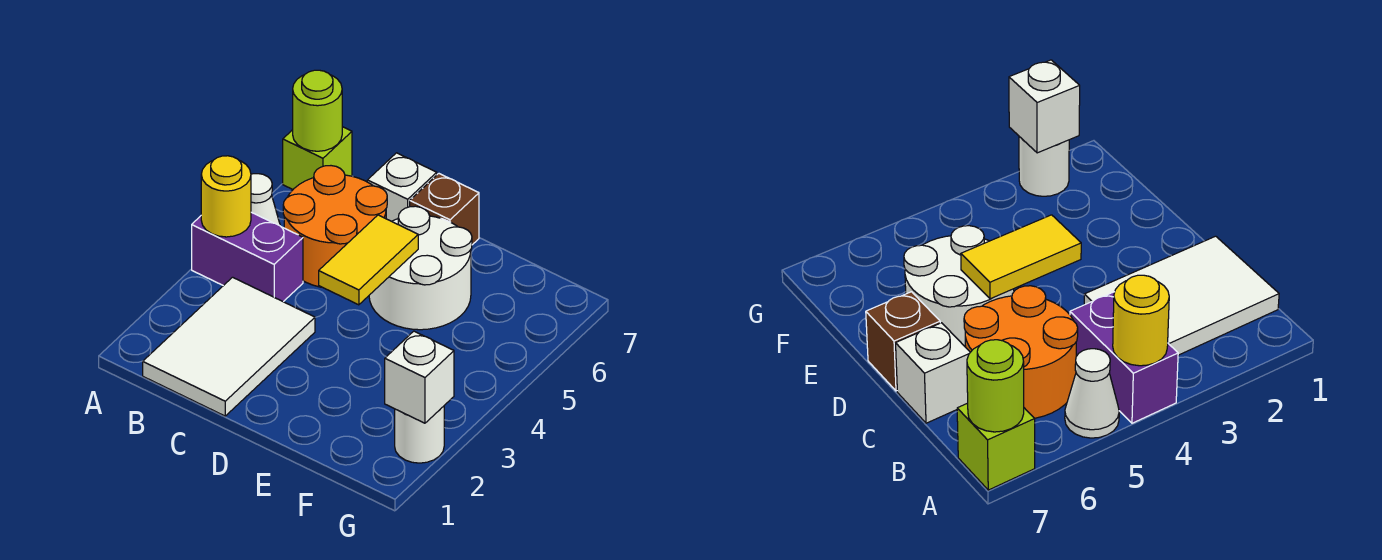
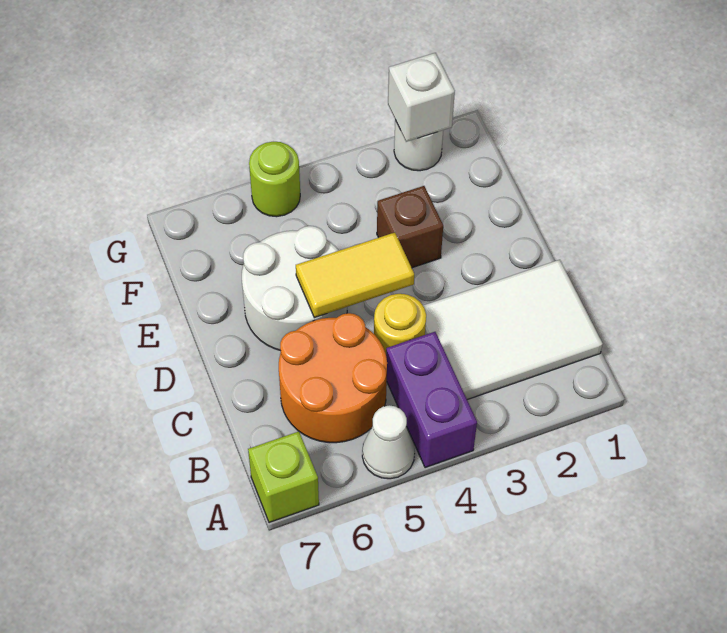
yellow 1x1 round brick [201,156,251,237] -> yellow 1x1 round brick moved to [374,294,426,353]
lime 1x1 round brick [293,70,342,151] -> lime 1x1 round brick moved to [249,142,300,217]
white 1x1 brick [367,153,437,221] -> none
brown 1x1 brick [410,174,479,245] -> brown 1x1 brick moved to [377,186,443,268]

